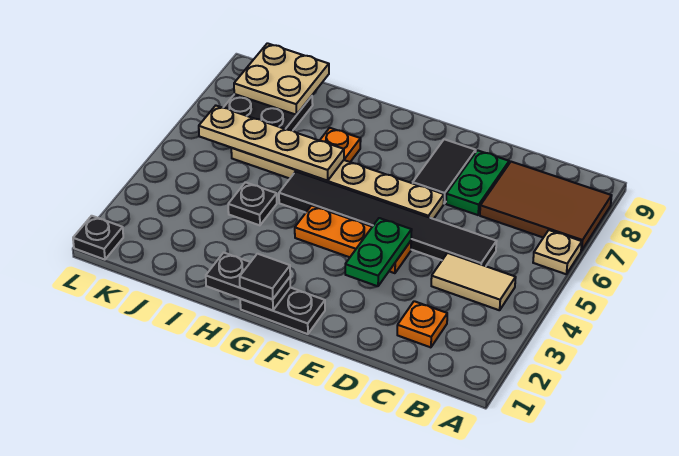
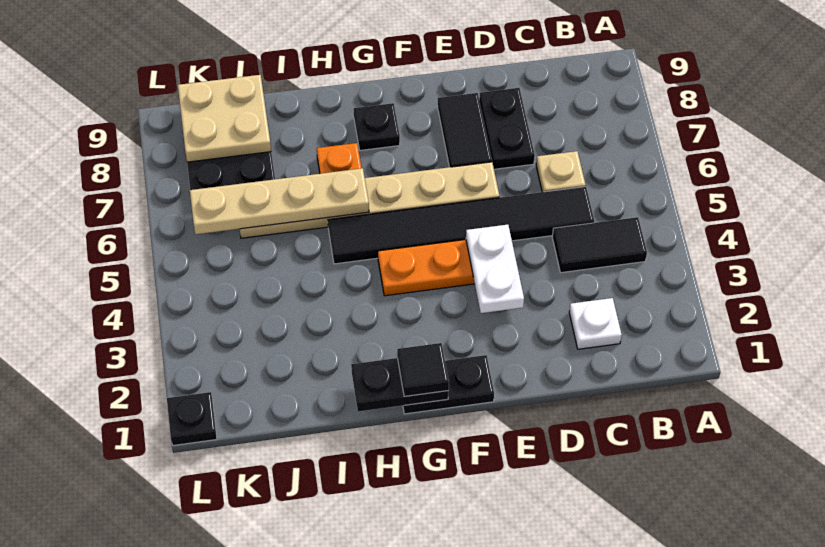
tan 1x1 plate [533,230,582,274] -> tan 1x1 plate moved to [536,151,586,192]
brown 2x3 tile [480,162,612,251] -> none
tan 1x2 tile [431,253,516,310] -> black 1x2 tile [552,217,647,273]
orange 1x1 plate [397,301,447,347] -> white 1x1 plate [569,298,622,349]
green 1x2 plate [446,150,509,215] -> black 1x2 plate [479,88,535,169]
green 1x2 plate [345,218,412,286] -> white 1x2 plate [466,225,524,313]
black 1x1 plate [228,182,277,225] -> black 1x1 plate moved to [354,103,400,150]

